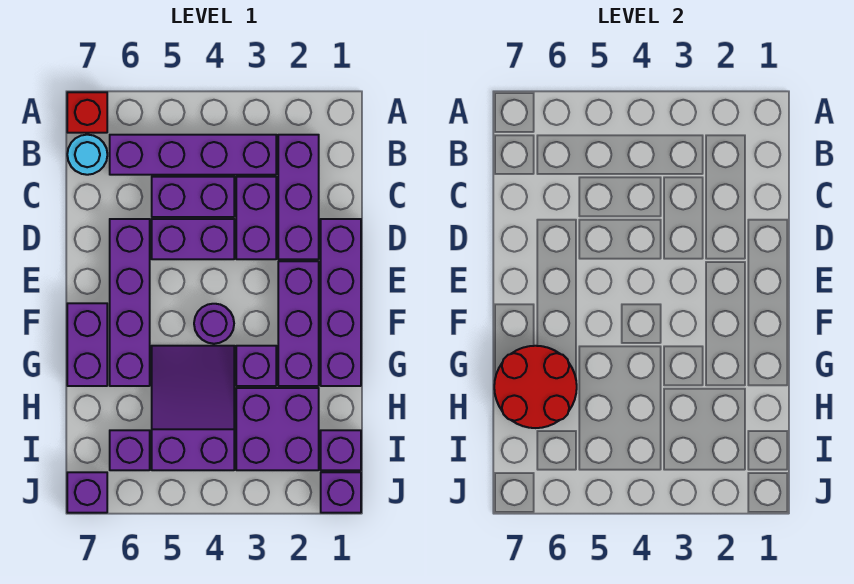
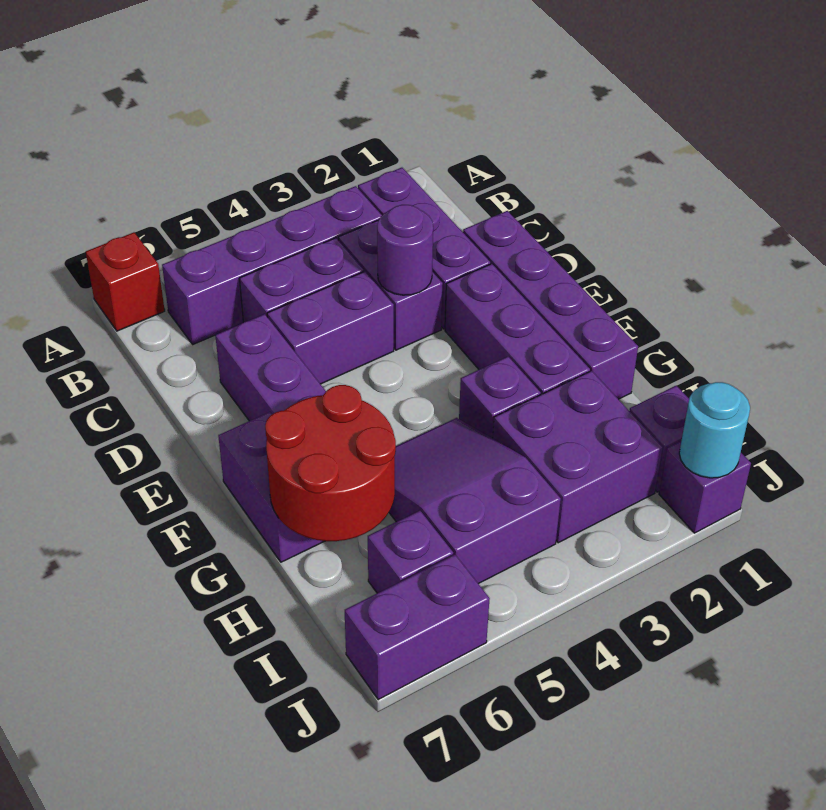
cyan 1x1 round brick [67,135,107,175] -> cyan 1x1 round brick moved to [679,382,750,478]
purple 1x1 round brick [194,304,234,344] -> purple 1x1 round brick moved to [377,205,433,295]
purple 1x1 brick [67,472,107,513] -> purple 1x2 brick [345,555,490,699]

